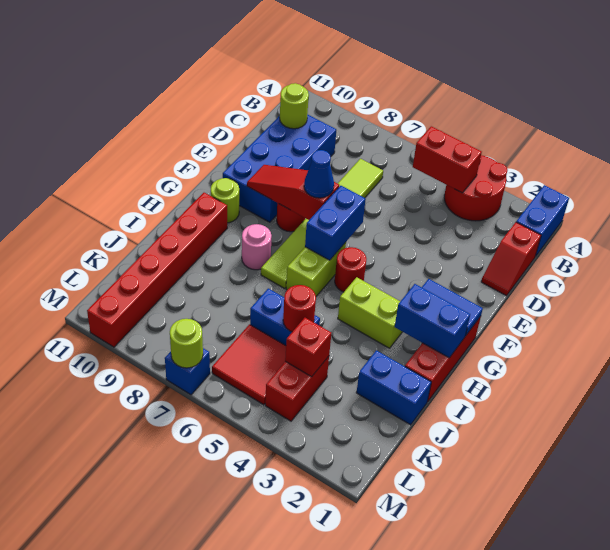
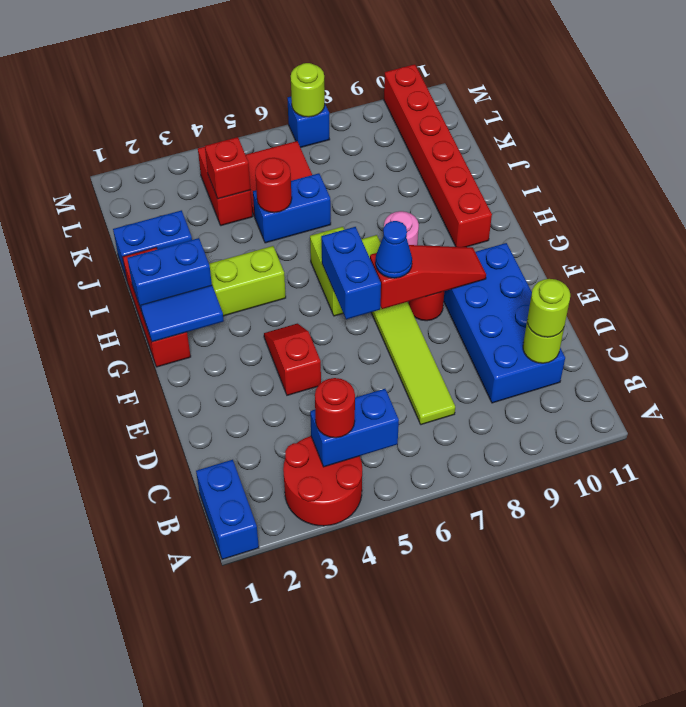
red 1x2 brick [413,126,482,193] -> blue 1x2 brick [310,389,399,467]
red 1x2 slope [481,222,541,296] -> red 1x2 slope moved to [264,324,321,395]
red 1x1 round brick [335,247,366,292] -> red 1x1 round brick moved to [315,378,355,438]
lime 1x1 round brick [211,178,239,223] -> lime 1x1 round brick moved to [527,279,570,337]

